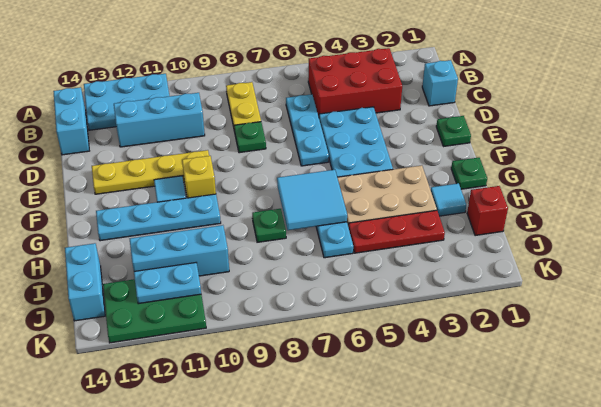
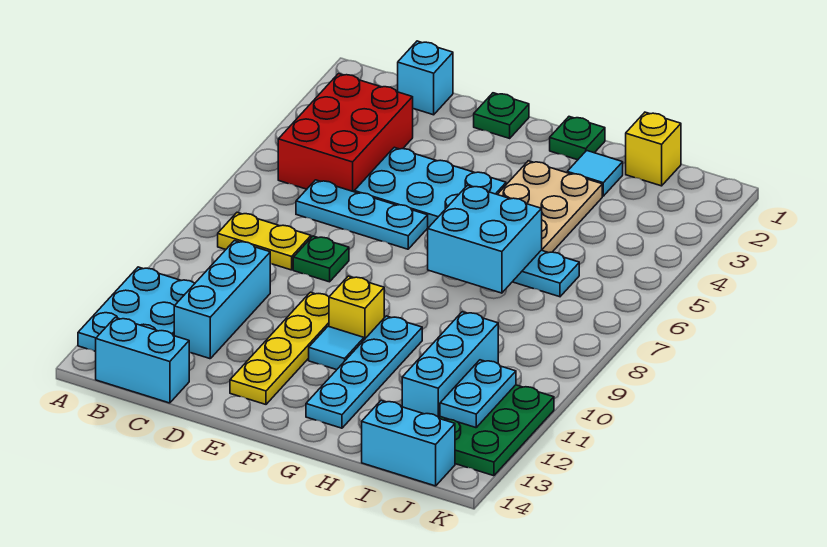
cyan 2x2 tile [277,170,347,230] -> cyan 2x2 brick [428,185,542,293]
green 1x1 plate [252,209,286,242] -> none
red 1x1 brick [467,186,508,236] -> yellow 1x1 brick [626,112,681,186]
red 1x3 plate [349,210,445,253] -> none

